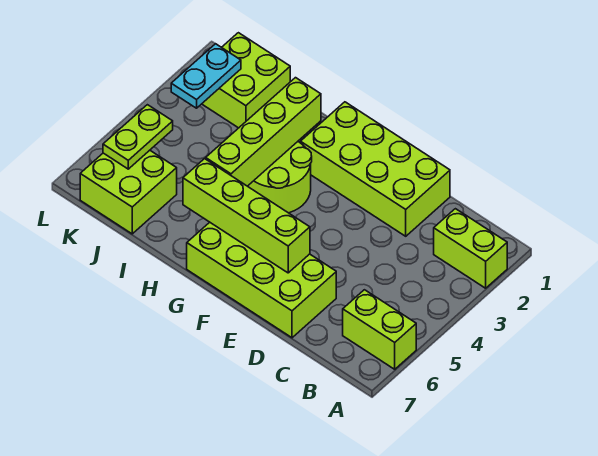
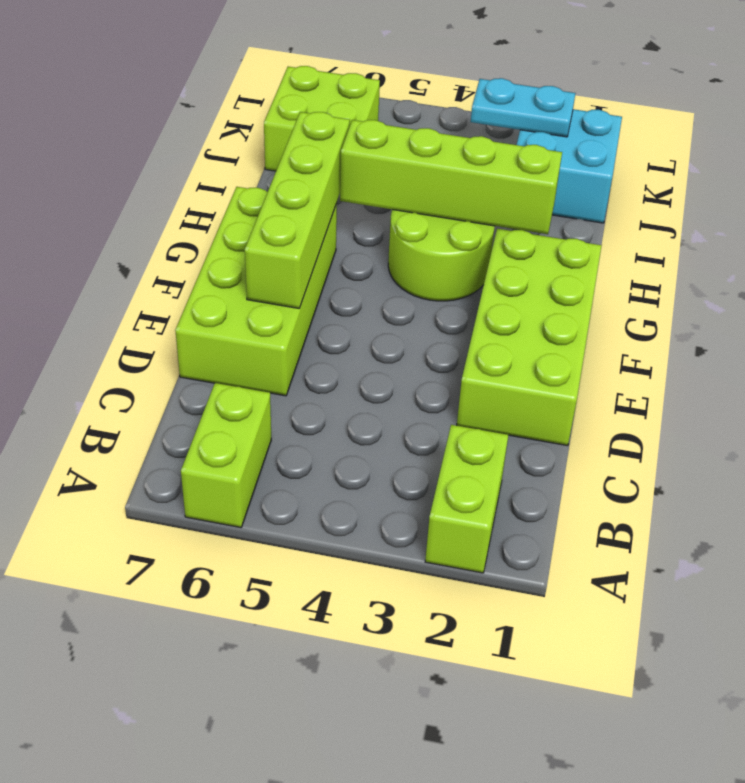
lime 2x2 brick [202,33,290,128] -> cyan 2x2 brick [517,109,622,223]
lime 1x2 plate [103,105,173,169] -> none

